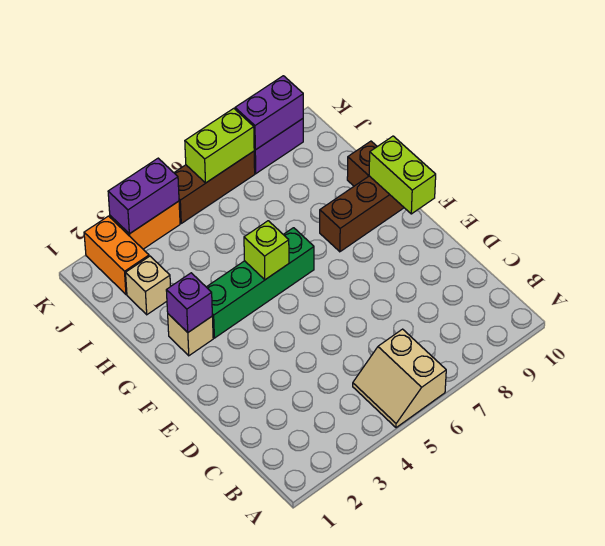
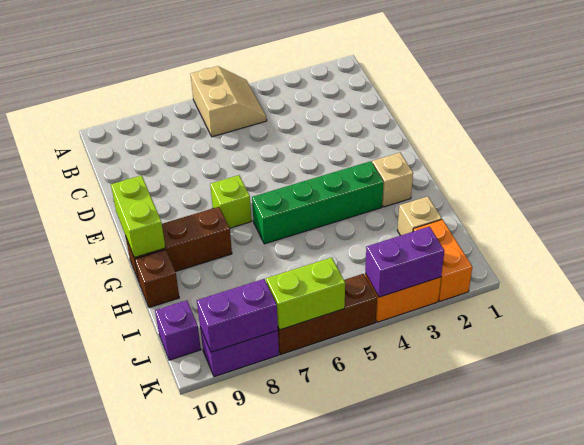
purple 1x1 brick [166,273,212,332] -> purple 1x1 brick moved to [155,300,201,360]
lime 1x1 brick [244,221,289,280] -> lime 1x1 brick moved to [210,175,251,228]

